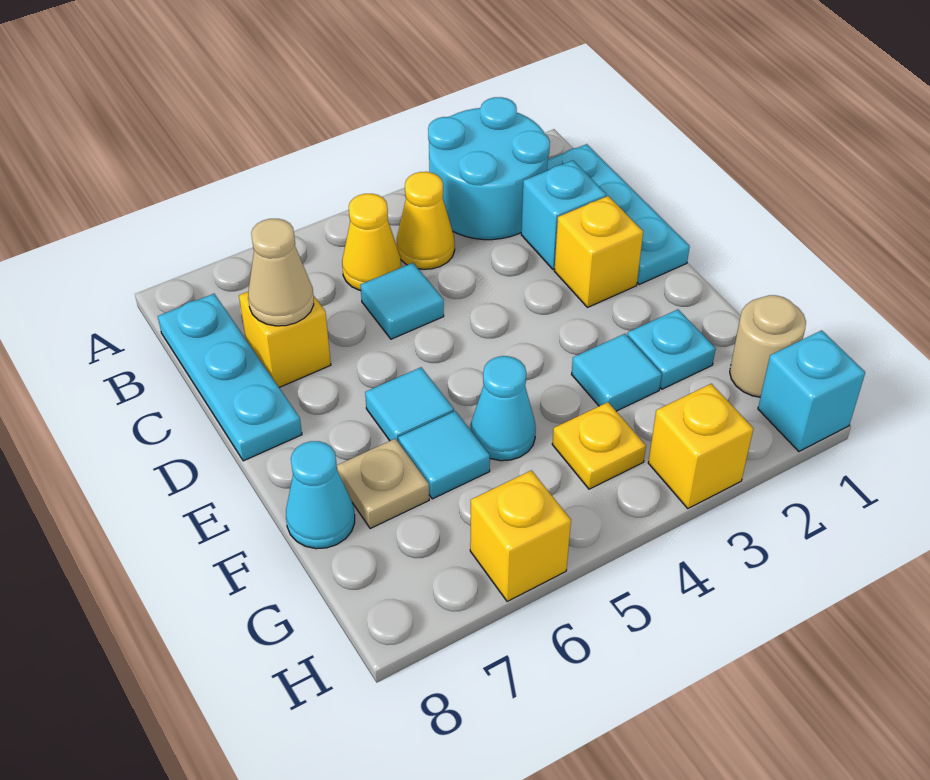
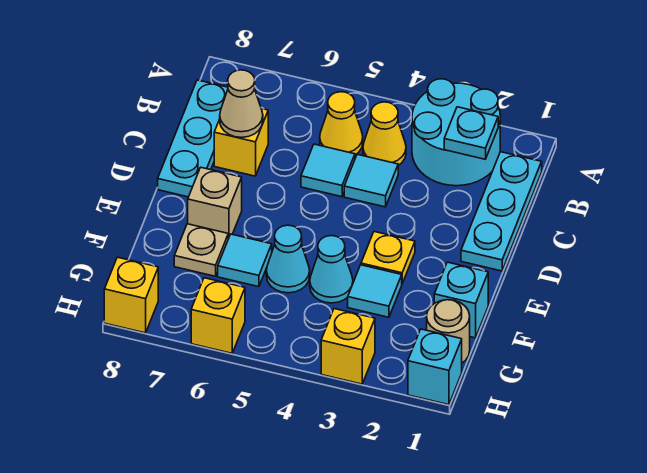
cyan 1x1 brick [521,161,607,269] -> cyan 1x1 brick moved to [434,262,488,338]
yellow 1x1 brick [554,196,643,308] -> yellow 1x1 brick moved to [104,257,158,333]
cyan 1x1 tile [365,367,454,442] -> cyan 1x1 tile moved to [344,154,398,207]
none -> tan 1x1 brick [188,167,242,239]
cyan 1x1 plate [627,310,716,389] -> cyan 1x1 plate moved to [444,107,498,159]
cyan 1x1 cone [286,441,355,549] -> cyan 1x1 cone moved to [310,236,353,303]
yellow 1x1 plate [552,402,646,489] -> yellow 1x1 plate moved to [361,232,415,283]

